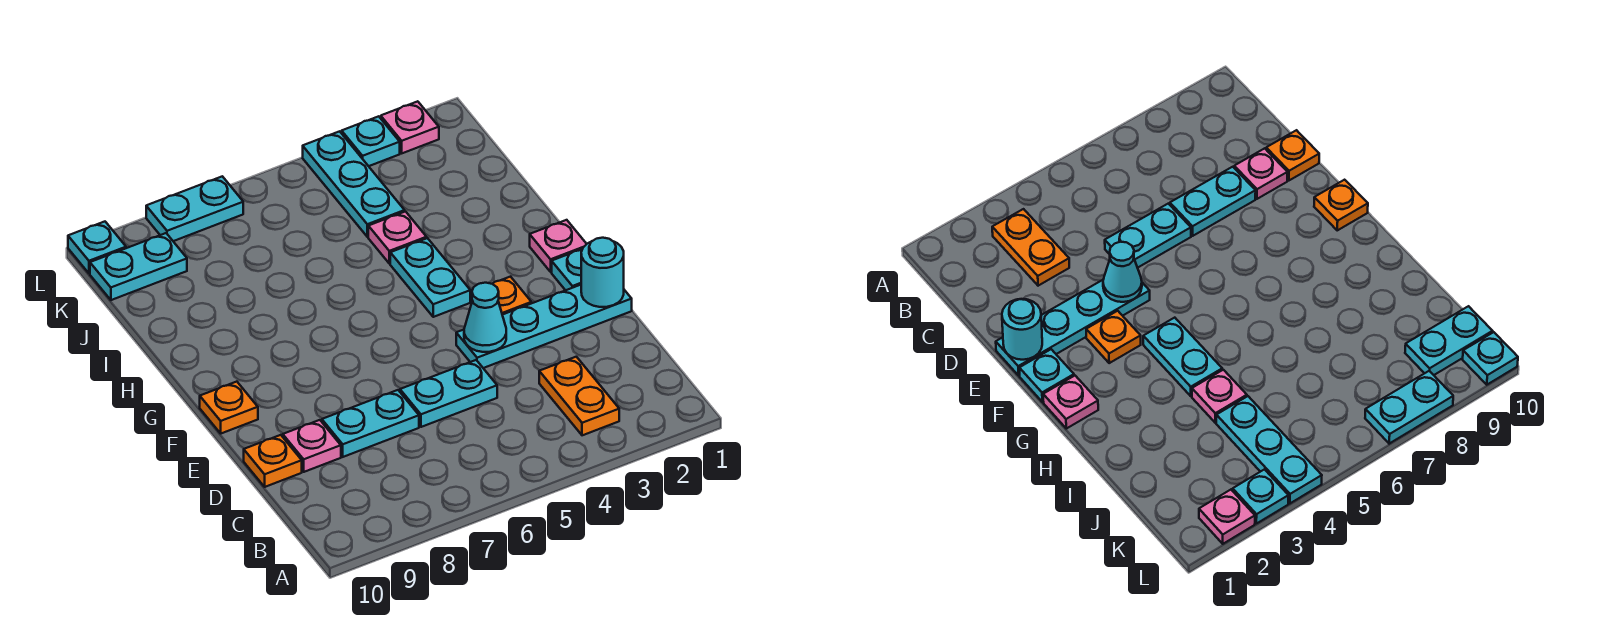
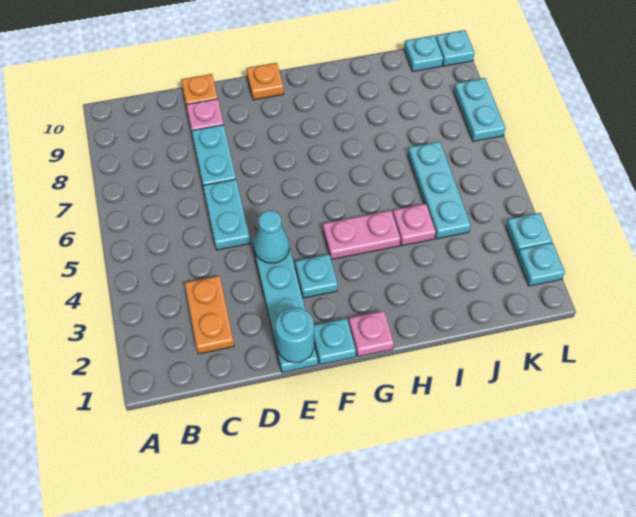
orange 1x2 plate [539,357,619,435] -> orange 1x2 plate turned to [185,276,234,354]
orange 1x1 plate [492,277,531,315] -> cyan 1x1 plate [295,254,338,298]
cyan 1x2 plate [390,238,470,317] -> pink 1x2 plate [323,210,401,260]
cyan 1x3 plate [303,131,405,237] -> cyan 1x3 plate turned to [408,141,471,239]
cyan 1x2 plate [90,233,187,300] -> cyan 1x1 plate [404,36,443,72]
pink 1x1 plate [381,101,439,153] -> cyan 1x1 plate [517,243,565,286]

